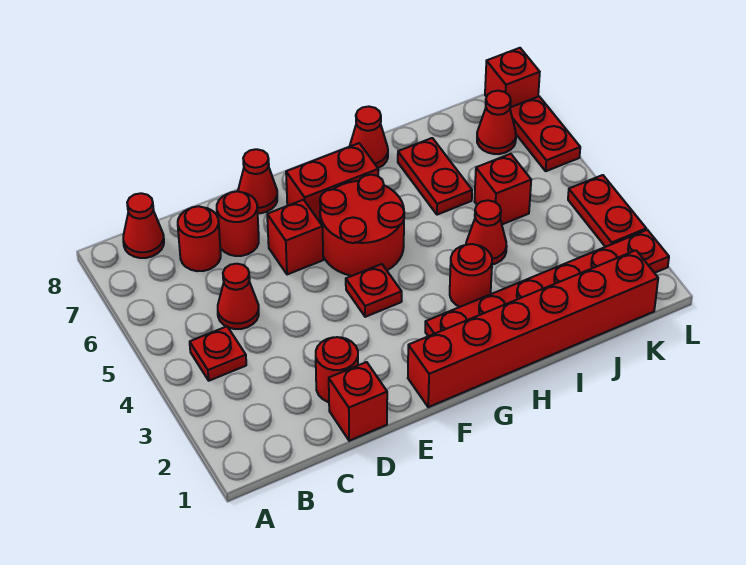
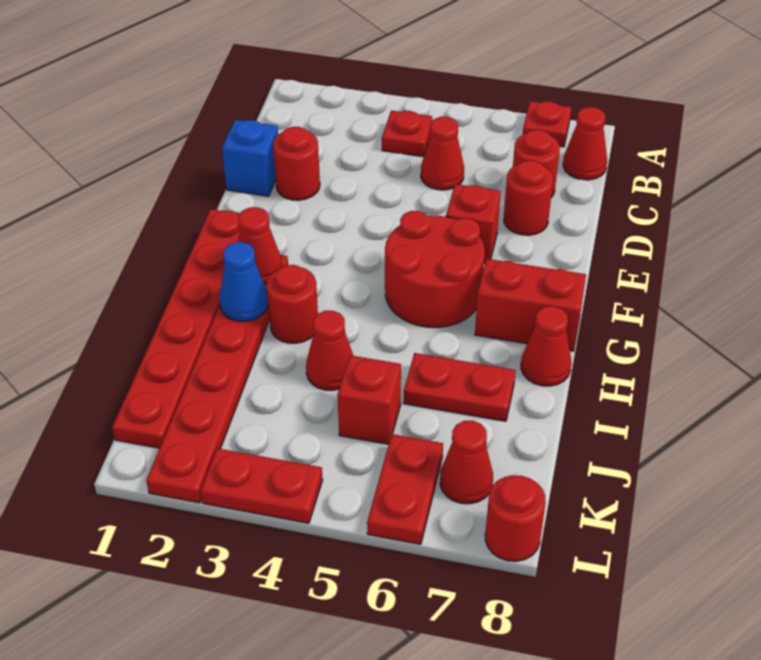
red 1x1 brick [329,362,387,441] -> blue 1x1 brick [222,120,278,196]
red 1x1 cone [238,149,277,213] -> red 1x1 cone moved to [238,207,282,284]
red 1x6 brick [408,250,658,407] -> red 1x6 plate [112,209,240,448]
red 1x1 plate [346,264,402,317] -> red 1x1 plate moved to [523,101,571,147]
red 1x2 brick [286,143,378,222] -> red 1x2 brick turned to [475,259,586,351]
none -> blue 1x1 cone [219,242,268,321]
red 1x2 plate [510,96,580,171] -> red 1x2 plate turned to [367,434,443,544]
red 1x1 brick [485,48,540,107] -> red 1x1 round brick [485,475,546,561]

